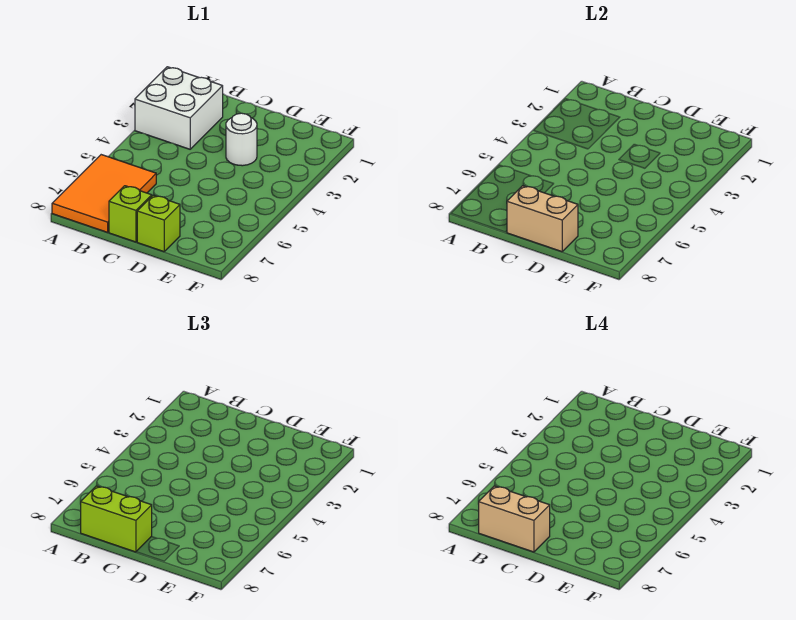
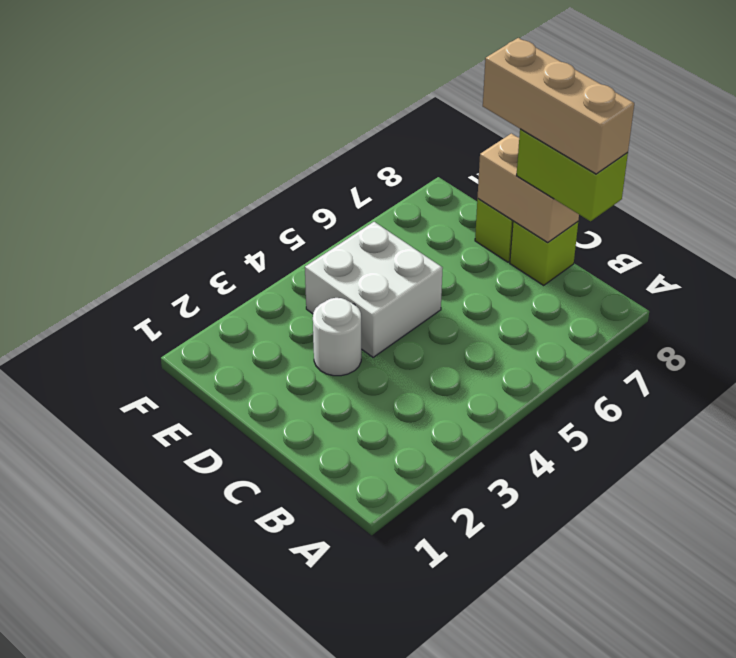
white 2x2 brick [135,67,223,149] -> white 2x2 brick moved to [305,222,442,357]
orange 2x3 tile [52,155,156,232] -> none
tan 1x2 brick [479,486,550,552] -> tan 1x3 brick [483,38,634,174]

